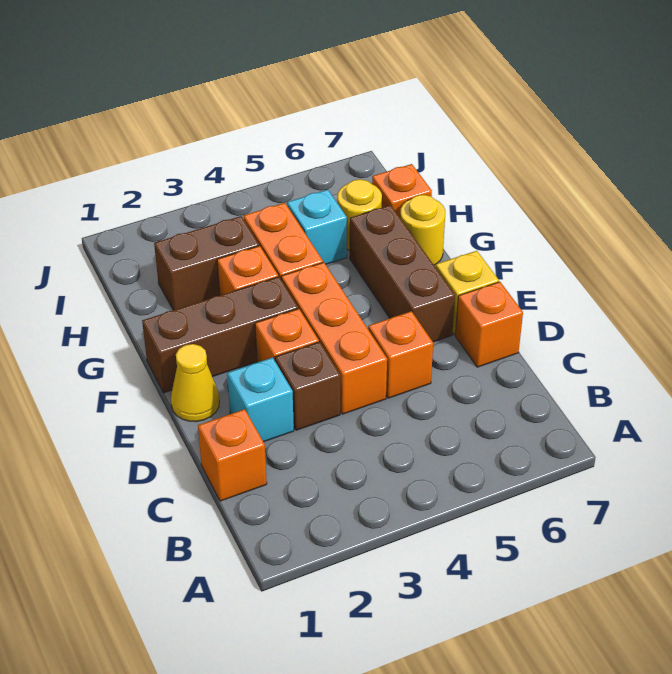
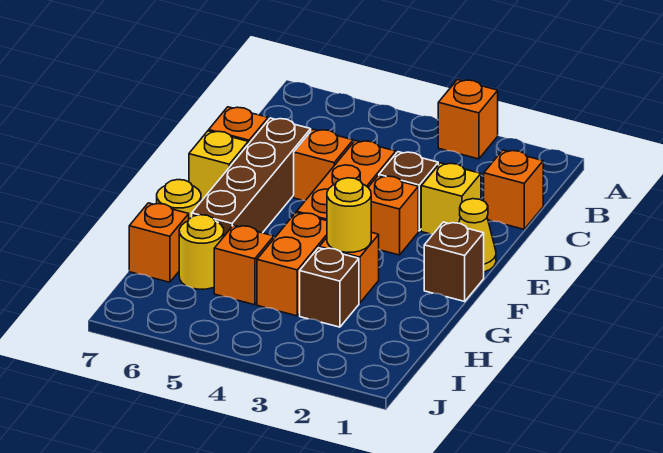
none -> orange 1x1 brick [438,80,498,159]
cyan 1x1 brick [227,358,294,442] -> yellow 1x1 brick [421,163,481,234]
brown 1x3 brick [350,205,455,342] -> brown 1x4 brick [192,118,311,236]
brown 1x3 brick [142,277,298,393] -> brown 1x1 brick [424,222,484,301]
none -> yellow 1x1 round brick [327,178,371,253]
brown 1x2 brick [154,216,259,310] -> brown 1x1 brick [300,248,359,327]
cyan 1x1 brick [287,190,347,264] -> orange 1x1 brick [214,225,274,305]

